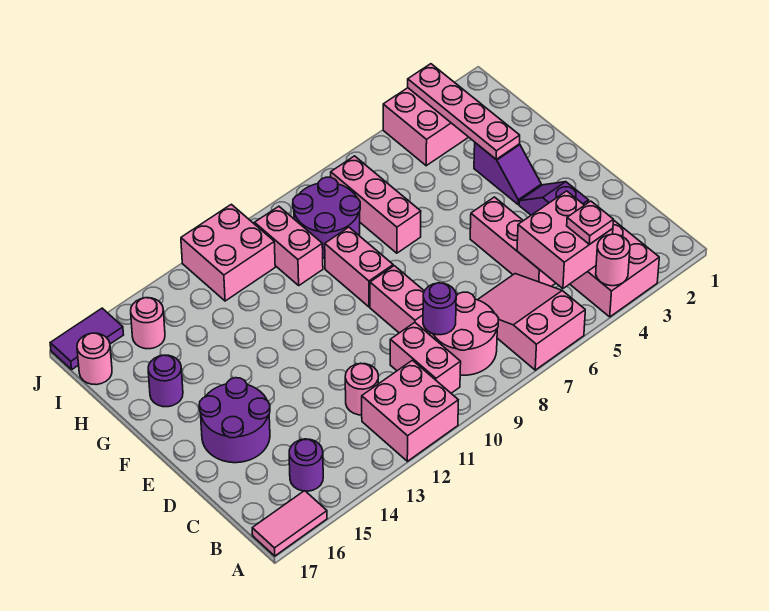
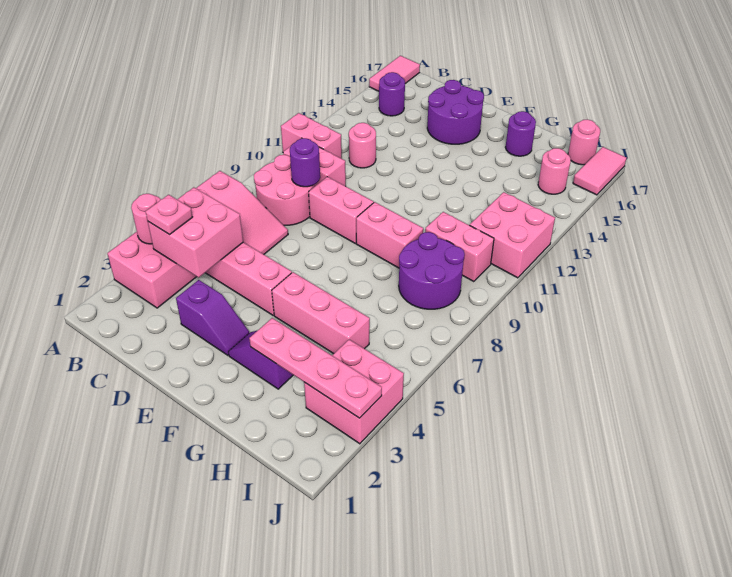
pink 2x2 brick [362,360,458,461] -> pink 1x2 brick [281,113,342,159]
pink 1x3 brick [331,156,421,253] -> pink 1x3 brick moved to [272,272,370,354]
purple 1x2 tile [50,308,123,369] -> pink 1x2 tile [573,147,626,195]

